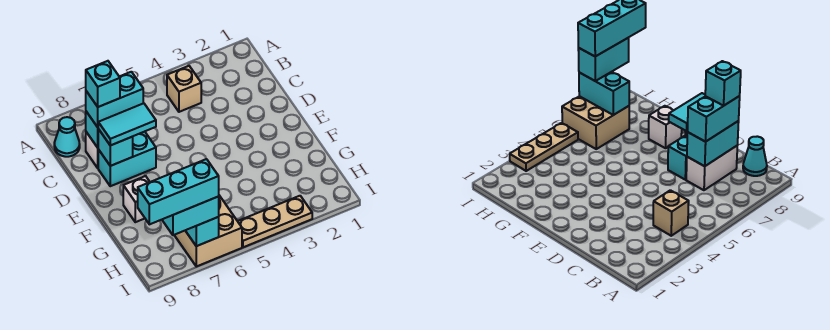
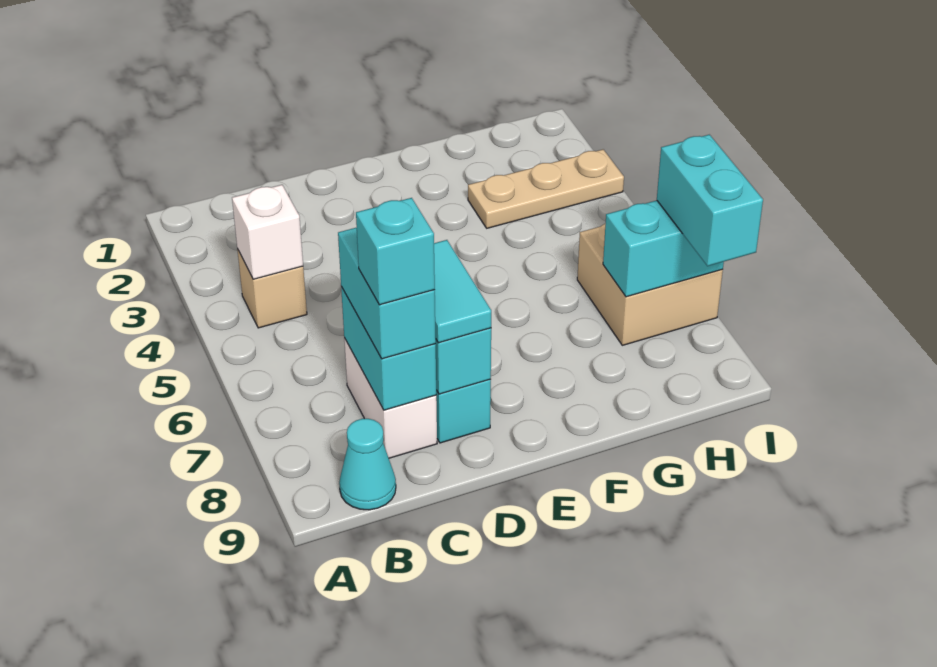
white 1x1 brick [123,176,150,222] -> white 1x1 brick moved to [232,185,303,279]
tan 1x3 plate [238,196,312,247] -> tan 1x3 plate turned to [468,150,624,228]
cyan 1x3 brick [138,159,219,224] -> none

